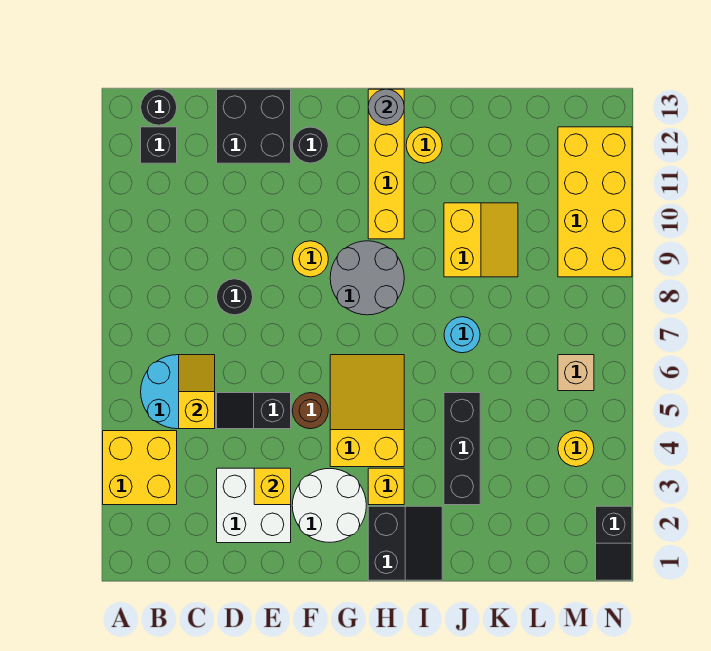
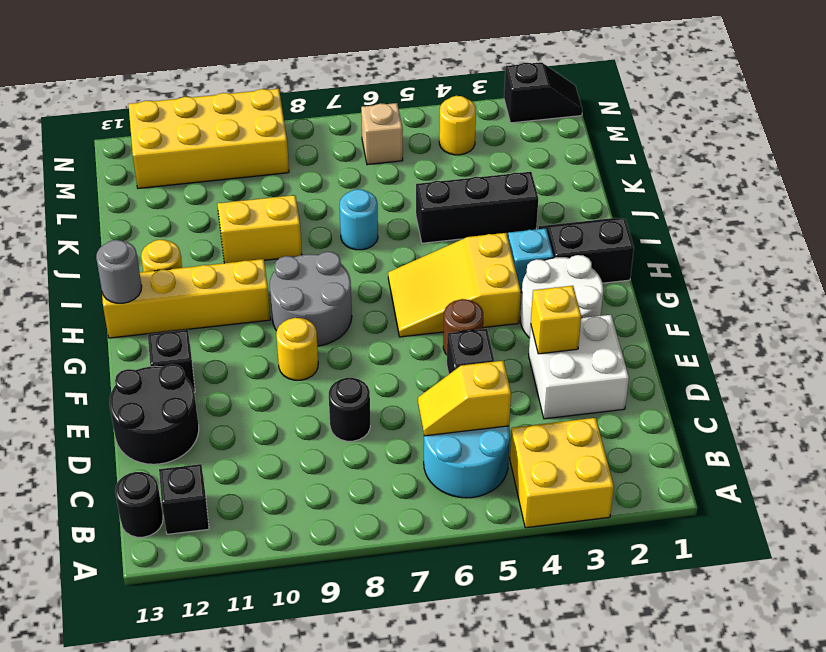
black 2x2 brick [217,89,291,163] -> black 2x2 round brick [109,364,199,464]
black 1x1 round brick [292,127,328,163] -> black 1x1 brick [148,330,195,392]
yellow 1x1 brick [368,468,404,505] -> cyan 1x1 brick [508,229,554,292]

